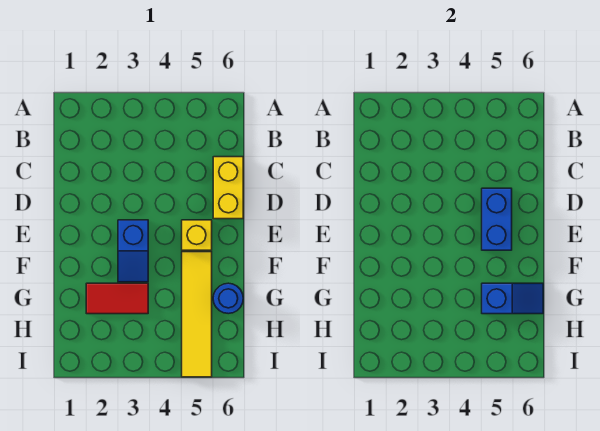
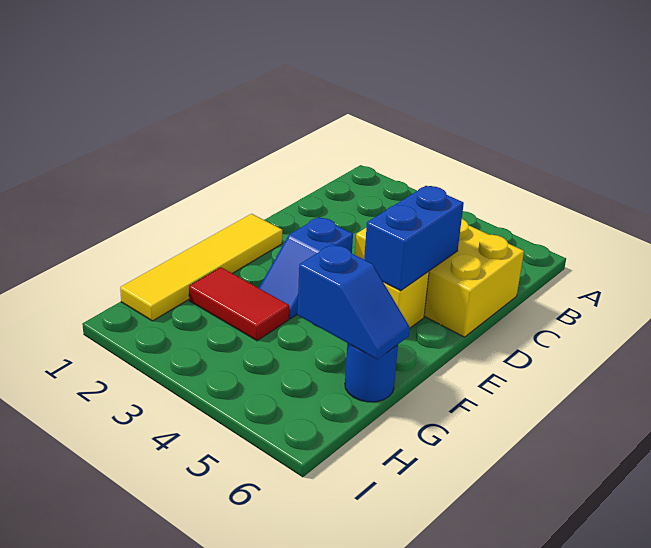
yellow 1x2 brick [213,157,243,219] -> yellow 2x3 brick [355,219,524,337]
yellow 1x4 tile [182,252,212,377] -> yellow 1x4 tile moved to [120,214,282,321]

